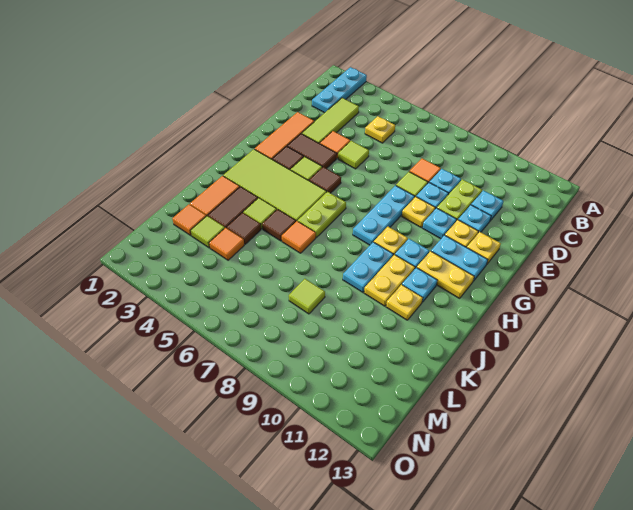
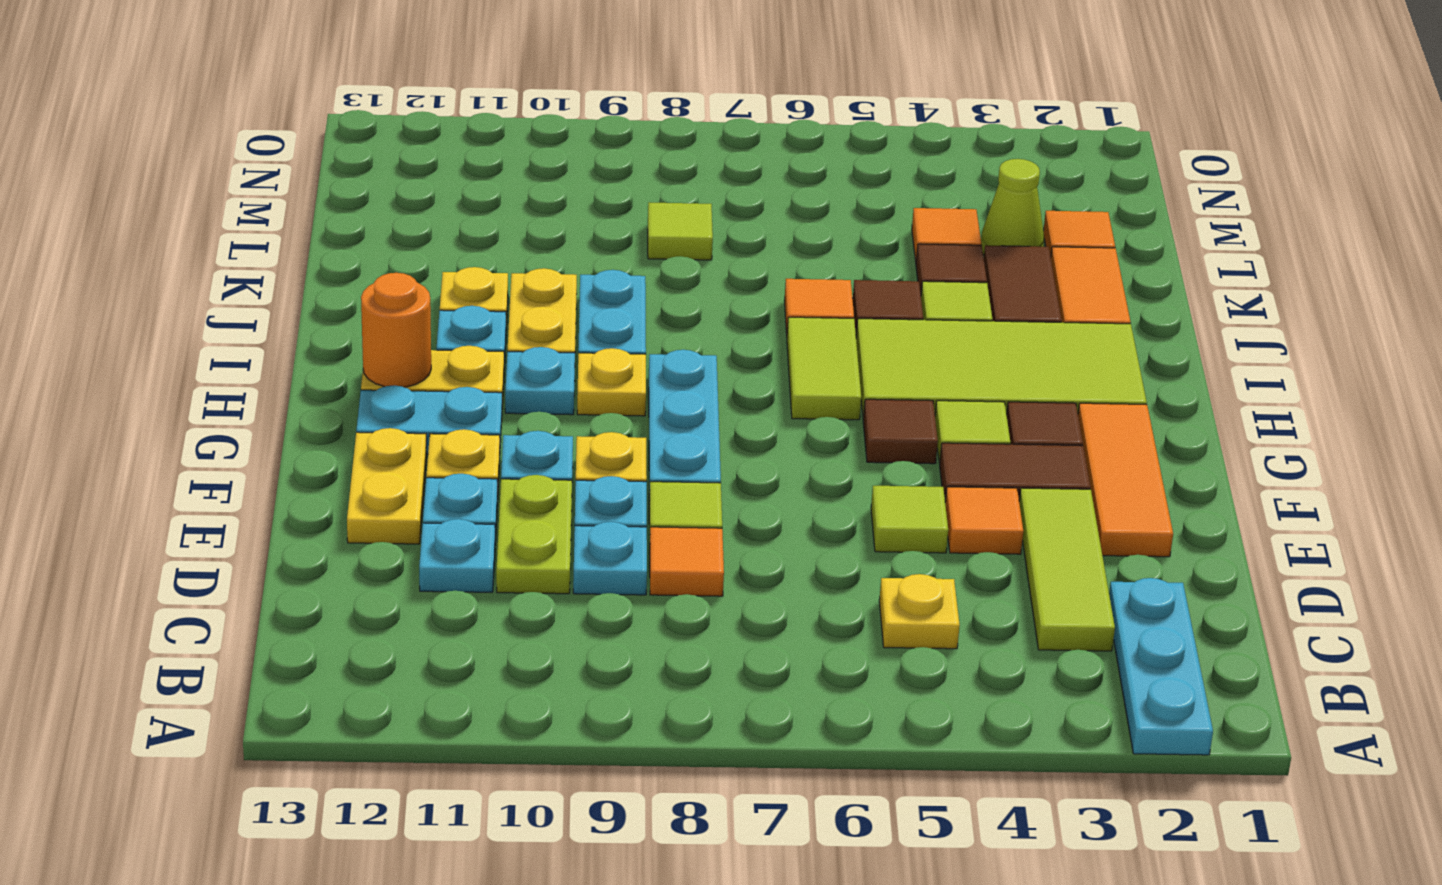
yellow 1x1 plate [467,232,501,264] -> yellow 1x2 plate [347,428,427,544]
lime 1x2 plate [298,192,346,237] -> lime 1x2 tile [787,317,861,420]
none -> orange 1x1 round brick [361,273,431,387]
lime 1x1 tile [191,216,225,248] -> lime 1x1 cone [981,159,1044,255]

